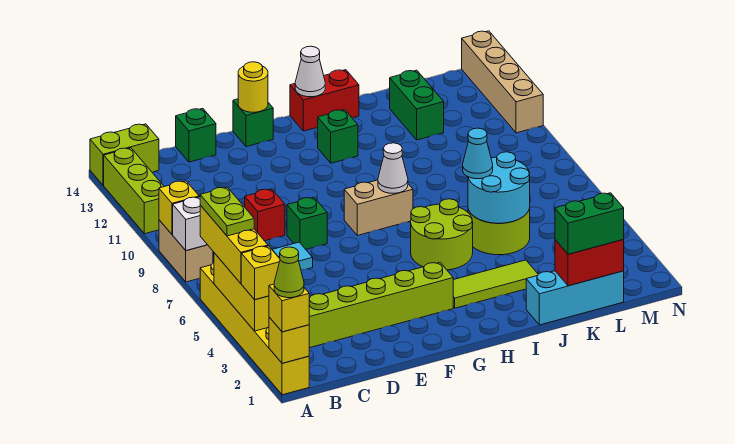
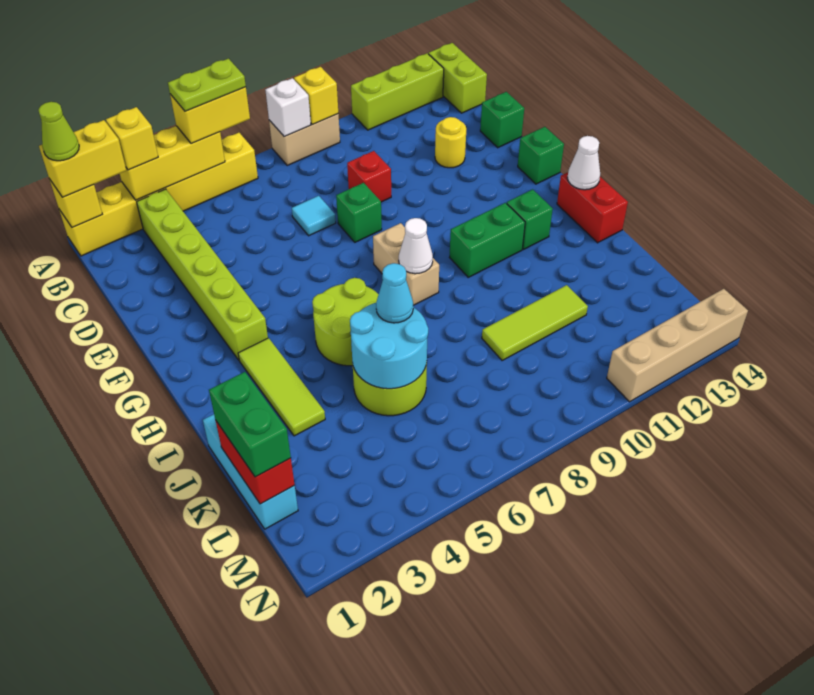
yellow 1x1 brick [269,284,309,332] -> yellow 1x2 brick [39,120,126,197]
yellow 1x3 brick [200,205,268,283] -> yellow 1x2 brick [170,87,250,144]
yellow 1x1 round brick [238,62,268,112] -> yellow 1x1 round brick moved to [435,117,466,168]
none -> lime 1x3 tile [482,285,588,361]
green 1x2 brick [390,70,444,140] -> green 1x2 brick moved to [450,203,525,277]

